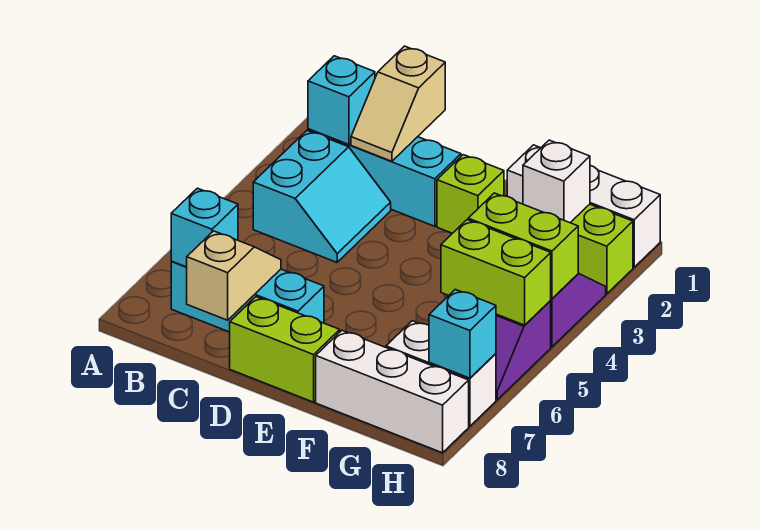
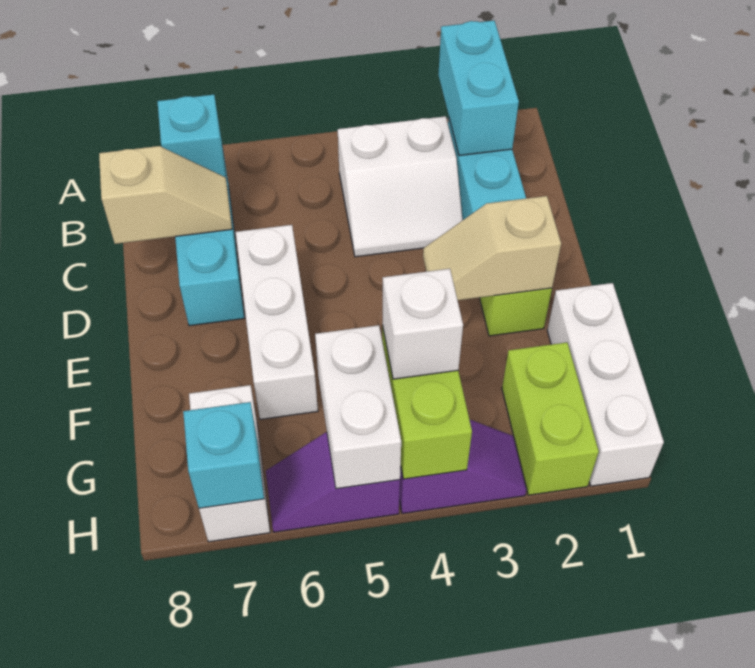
cyan 1x1 brick [308,56,375,144] -> cyan 1x2 brick [438,20,519,156]
cyan 2x2 slope [253,131,391,262] -> white 2x2 slope [338,116,463,257]
tan 1x2 slope [351,46,445,161] -> tan 1x2 slope moved to [423,196,561,300]
lime 1x2 brick [230,297,340,402] -> none
white 1x3 brick [316,331,469,453] -> white 1x3 brick moved to [236,225,318,419]
white 1x1 brick [523,140,590,223] -> white 1x1 brick moved to [382,269,463,379]
lime 1x2 brick [441,220,551,325] -> white 1x2 brick [315,325,401,489]

